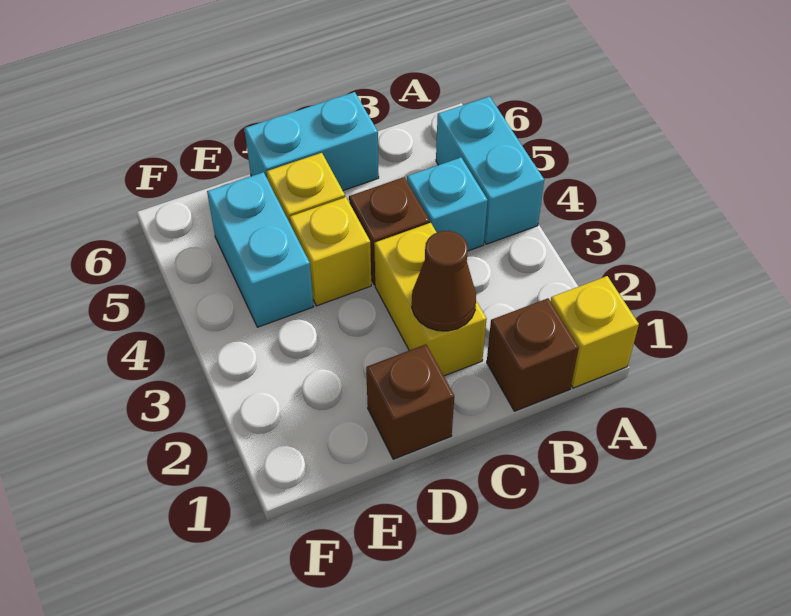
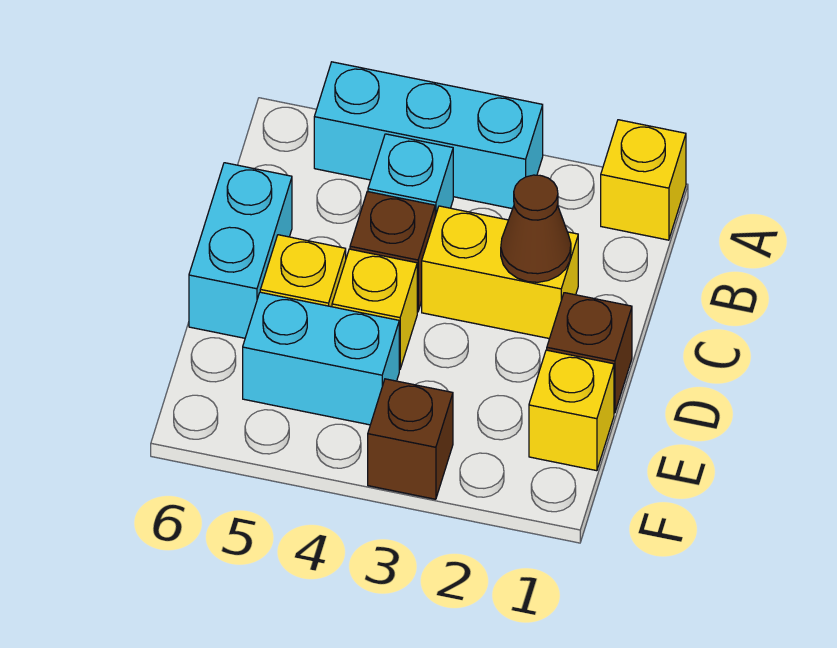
cyan 1x2 brick [436,96,544,244] -> cyan 1x3 brick [314,62,543,209]
brown 1x1 brick [487,298,579,411] -> brown 1x1 brick moved to [368,379,453,499]
none -> yellow 1x1 brick [529,350,614,471]

